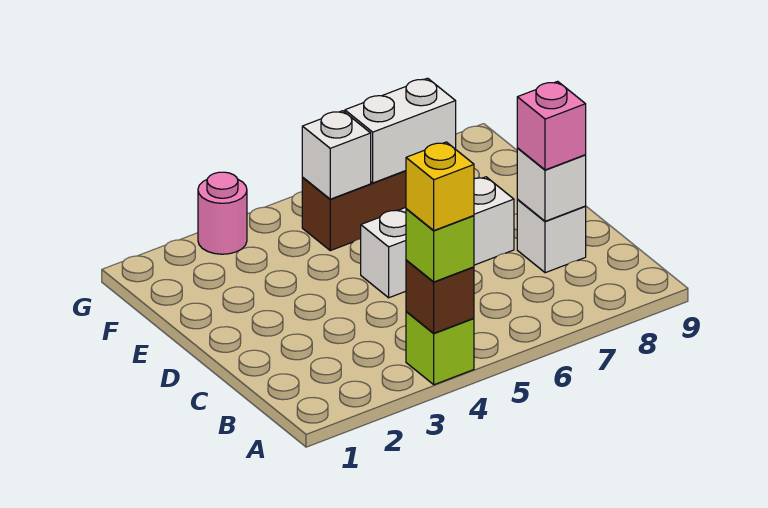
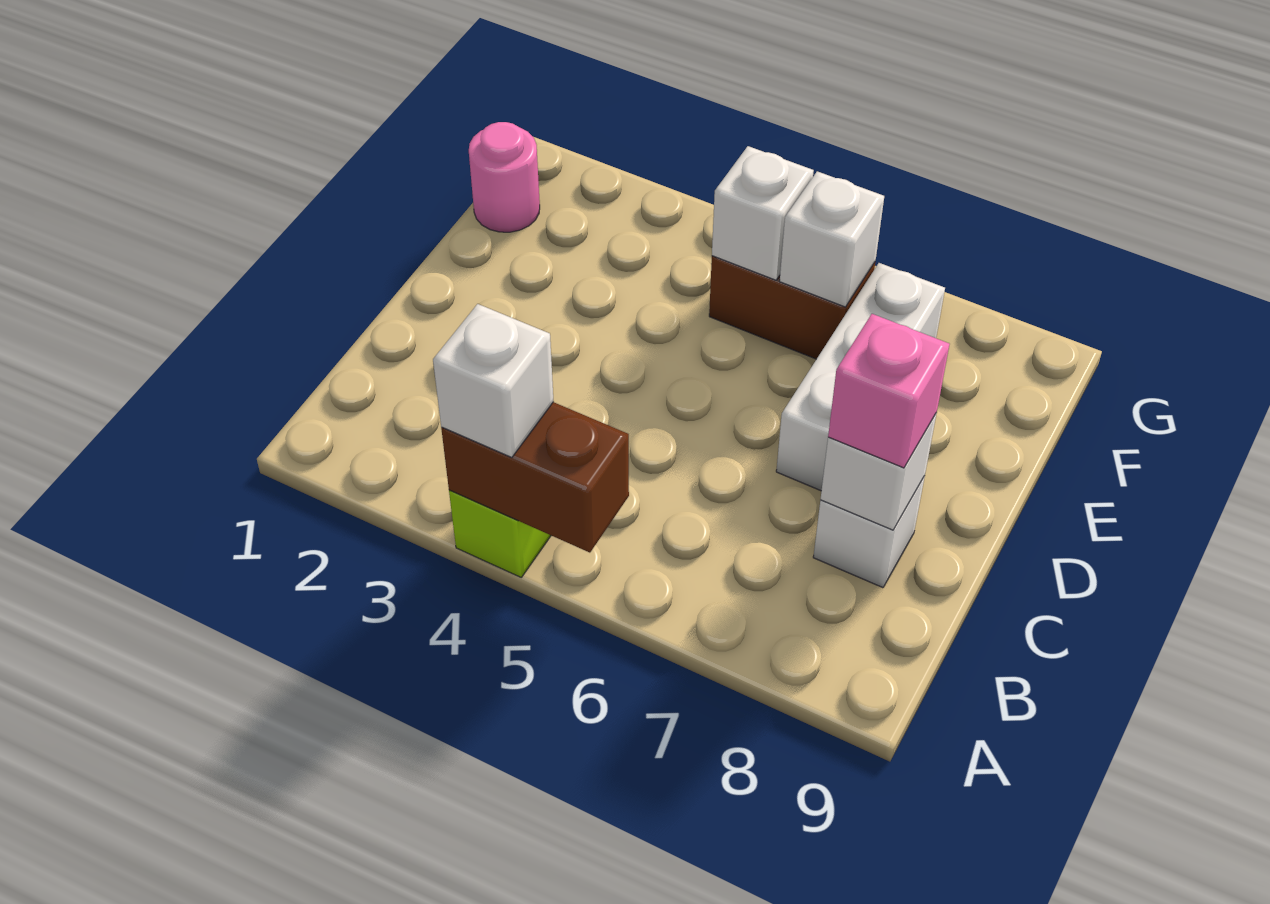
brown 1x1 brick [406,260,474,333] -> brown 1x2 brick [441,402,629,553]
lime 1x1 brick [406,209,474,282] -> white 1x1 brick [433,304,554,457]
yellow 1x1 brick [406,142,474,231] -> none
white 1x3 brick [361,177,514,298] -> white 1x3 brick turned to [776,263,945,491]
white 1x2 brick [345,78,456,183] -> white 1x1 brick [780,171,884,307]
pink 1x1 round brick [198,172,247,254] -> pink 1x1 round brick moved to [469,122,540,232]

